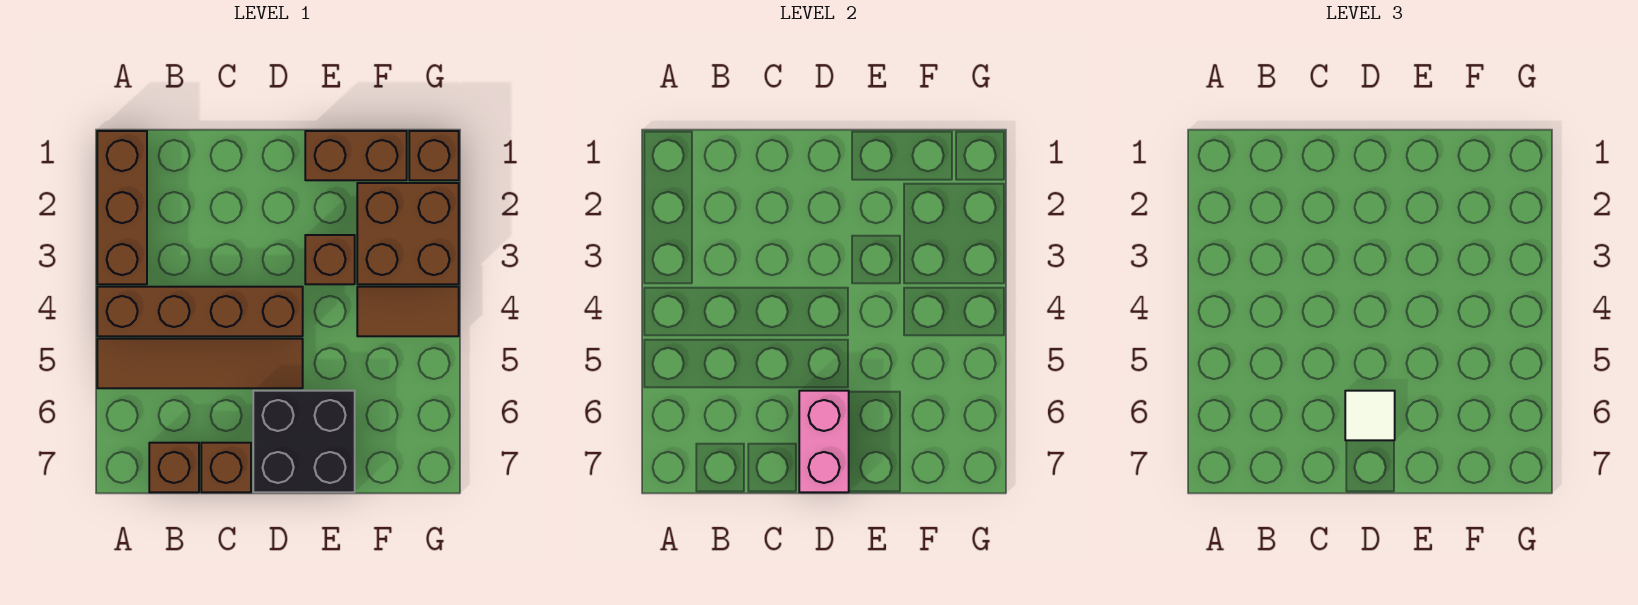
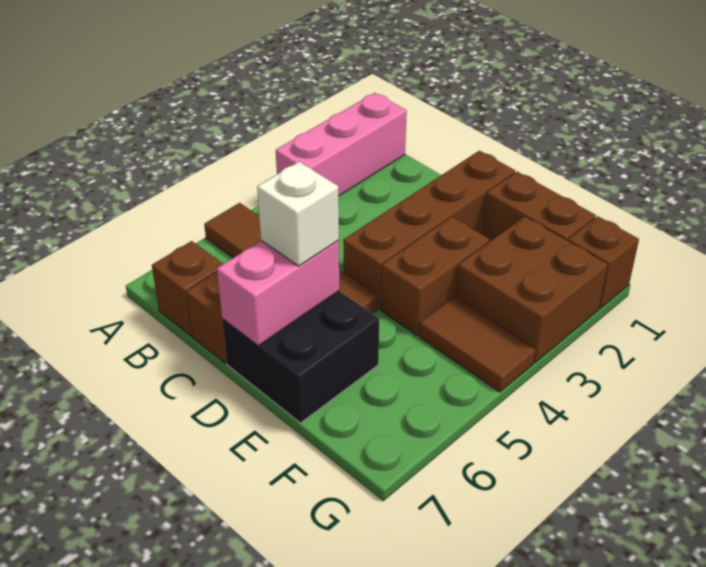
brown 1x3 brick [97,131,147,284] -> pink 1x3 brick [276,93,407,196]
brown 1x4 brick [97,287,303,336] -> brown 1x4 brick turned to [343,151,515,309]
white 1x1 tile [1345,391,1395,440] -> white 1x1 brick [257,162,339,266]
brown 1x1 brick [305,235,355,284] -> brown 1x2 brick [381,217,490,335]

